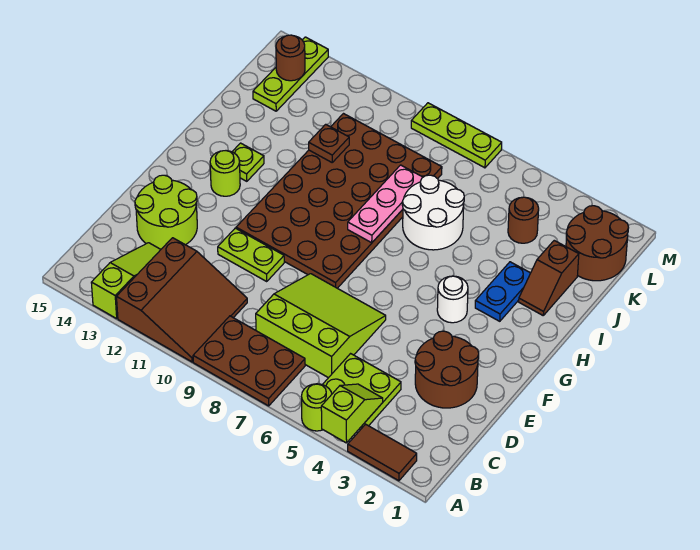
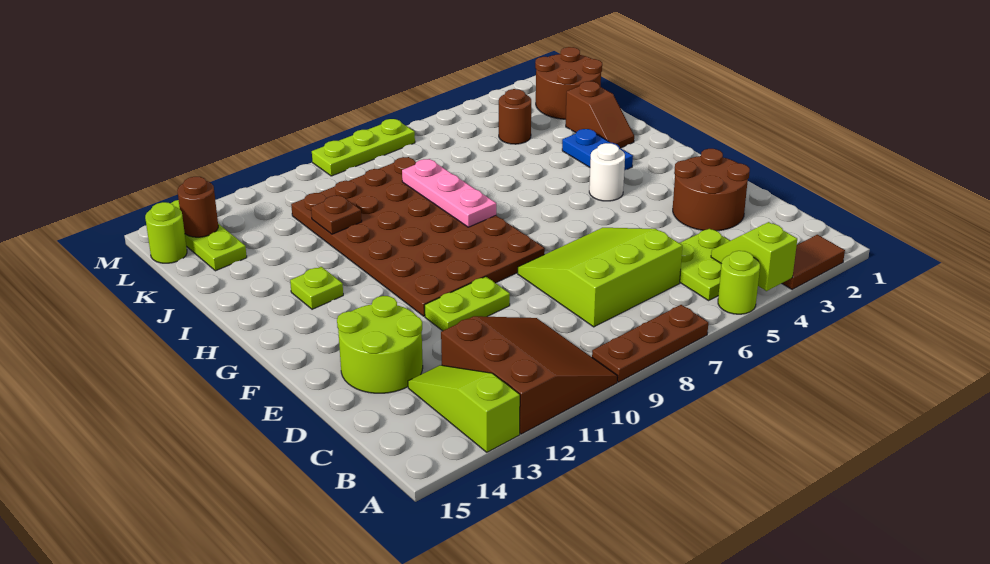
brown 2x3 plate [193,316,305,406] -> brown 1x3 plate [592,305,708,382]
lime 1x1 round brick [210,151,240,196] -> lime 1x1 round brick moved to [145,202,187,263]
white 2x2 round brick [402,175,464,250] -> none

